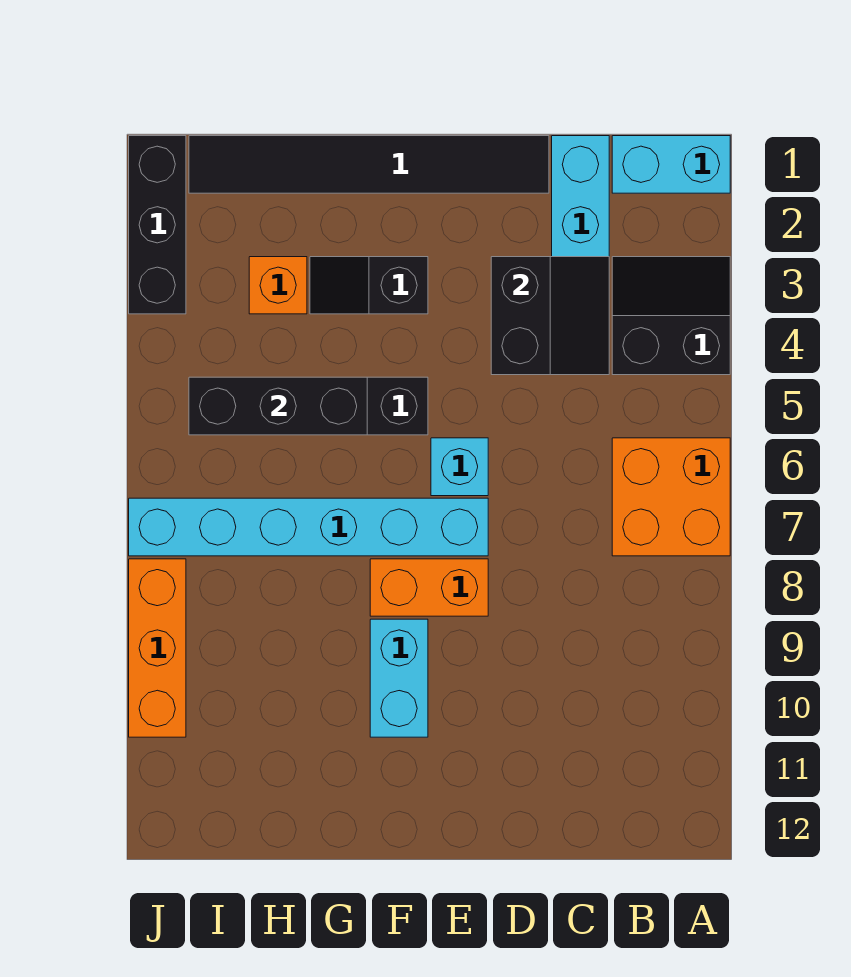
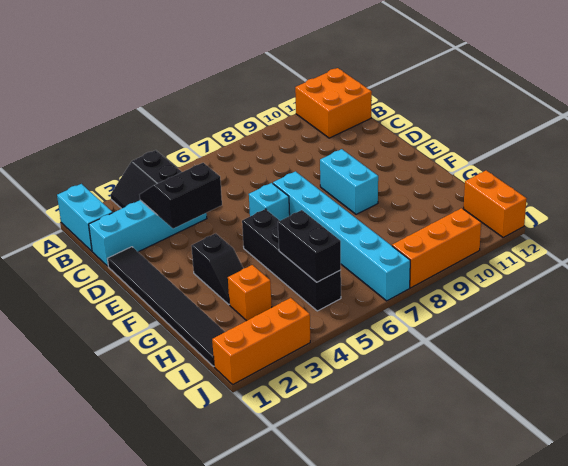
orange 2x2 brick [612,438,730,556] -> orange 2x2 brick moved to [295,68,372,138]
orange 1x2 brick [370,559,488,616] -> orange 1x2 brick moved to [463,171,527,237]
cyan 1x2 brick [370,619,428,737] -> cyan 1x2 brick turned to [320,149,378,214]
black 1x3 brick [189,377,367,435] -> black 1x2 brick [278,210,341,282]
black 1x3 brick [129,136,186,314] -> orange 1x3 brick [212,298,310,384]

